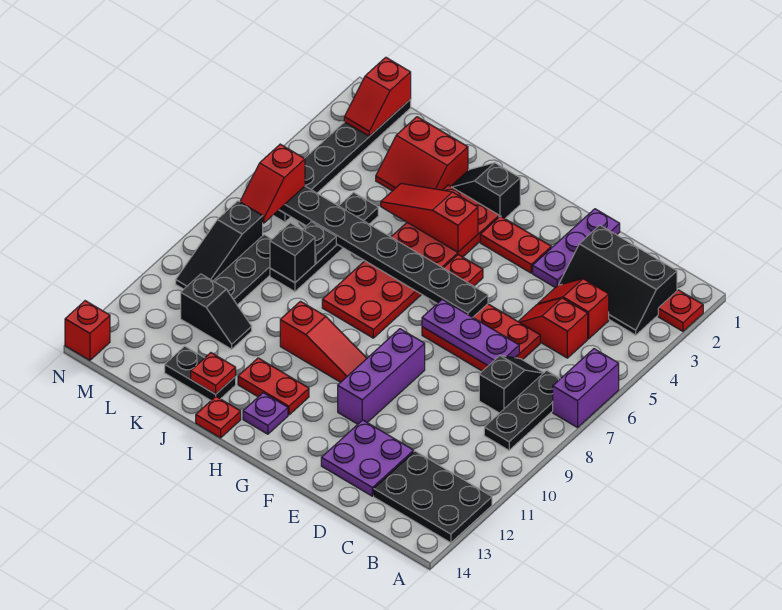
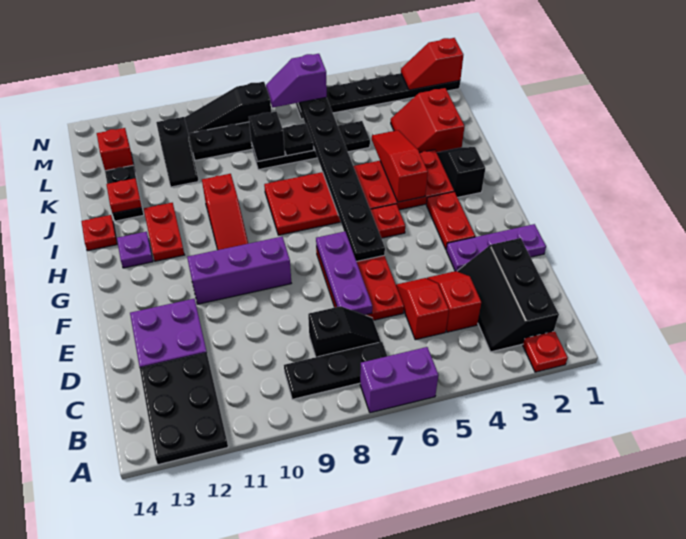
red 1x2 slope [240,144,305,223] -> purple 1x2 slope [266,54,327,107]
red 1x1 brick [65,301,110,360] -> red 1x1 brick moved to [97,128,133,171]

